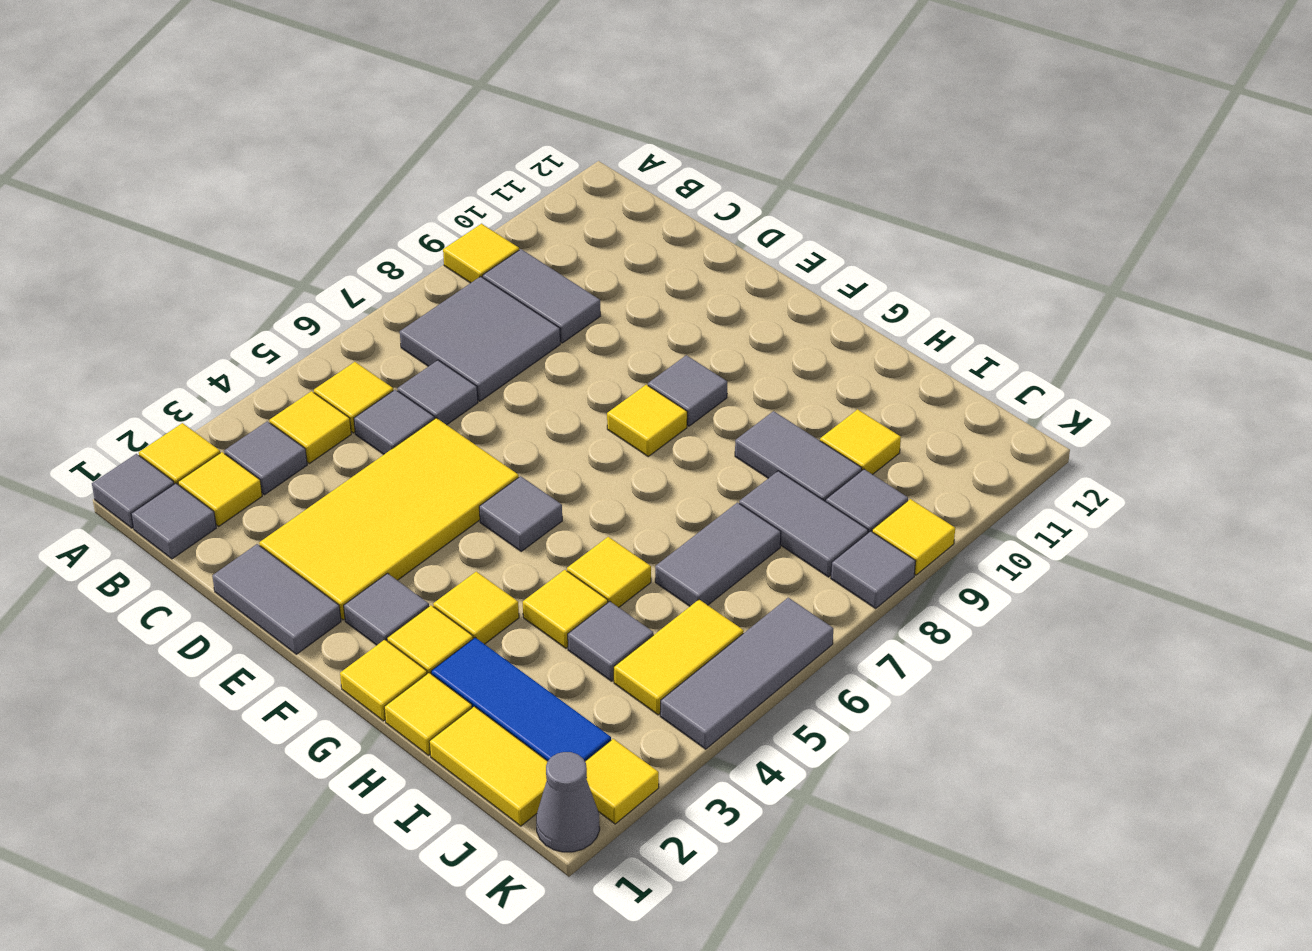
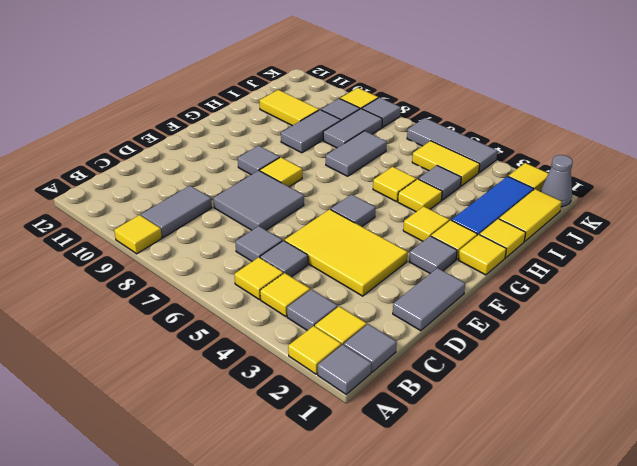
grey 2x2 tile [400,276,560,401] -> grey 2x2 tile moved to [213,170,304,230]
yellow 2x4 tile [259,418,519,620] -> yellow 2x3 tile [285,209,408,296]
grey 1x2 tile [655,503,781,606] -> grey 1x2 tile turned to [326,131,387,176]
yellow 1x1 tile [820,409,901,475] -> yellow 1x2 tile [259,90,319,126]

